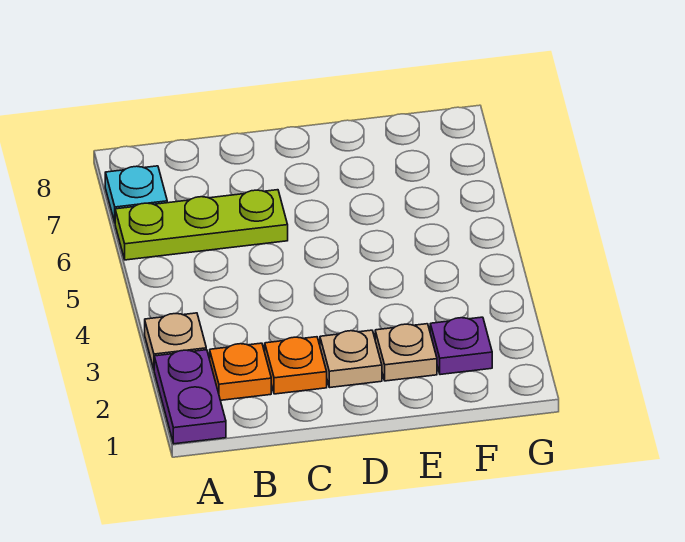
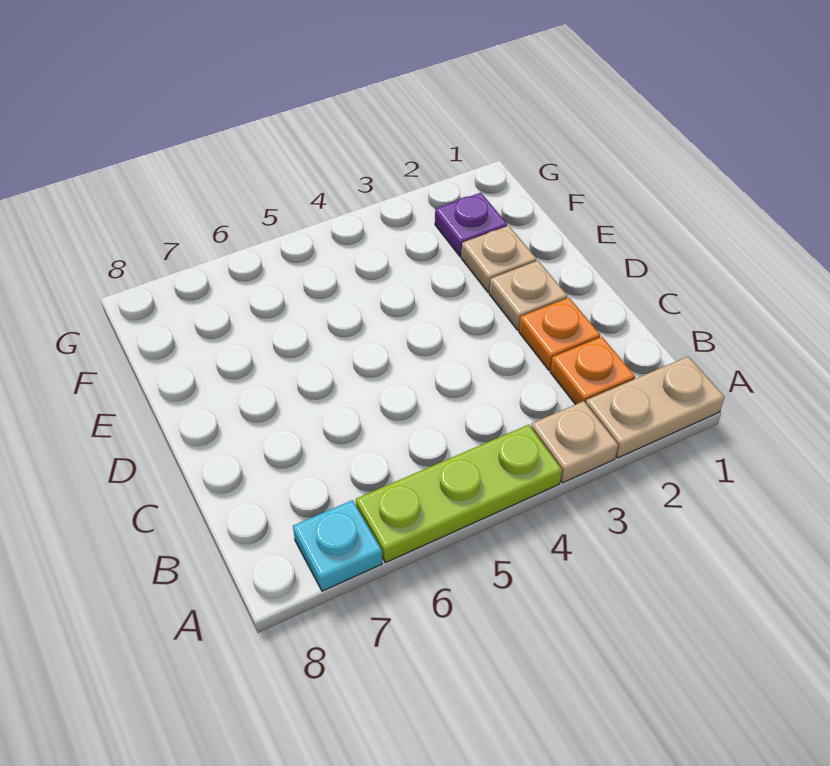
purple 1x2 plate [154,350,226,444] -> tan 1x2 plate [586,356,725,458]
lime 1x3 plate [115,190,288,260] -> lime 1x3 plate turned to [356,425,562,563]

